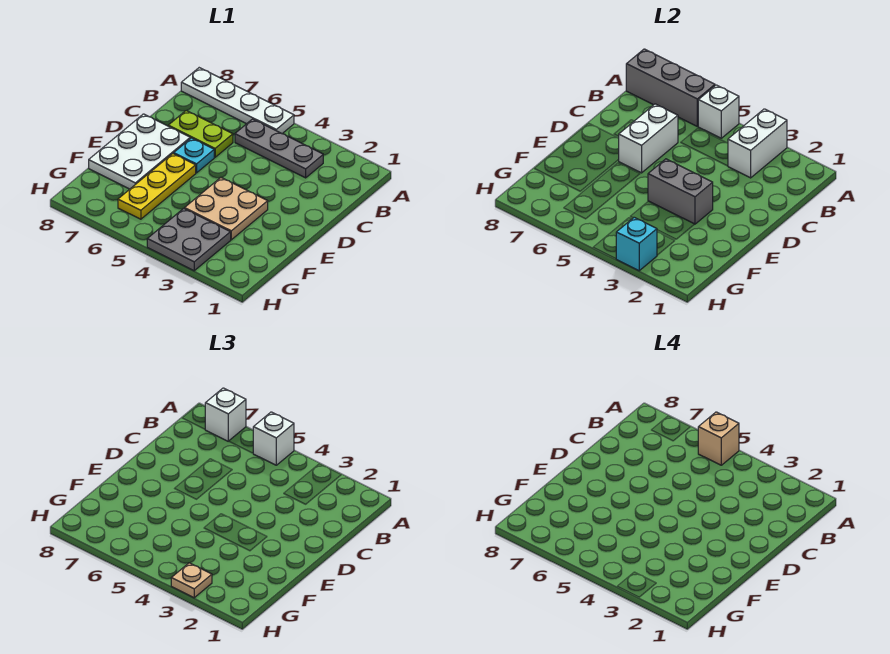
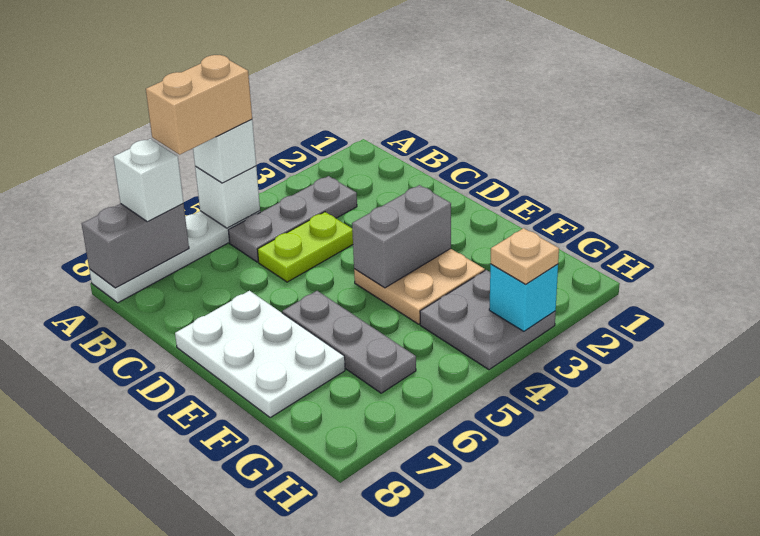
white 1x2 brick [728,109,787,178] -> none
tan 1x1 brick [698,412,739,465] -> tan 1x2 brick [146,55,252,155]
grey 1x3 brick [626,49,715,126] -> grey 1x2 brick [82,204,189,288]
lime 1x2 plate [168,111,233,157] -> lime 1x2 plate moved to [257,212,353,282]
white 1x2 brick [619,104,678,173] -> none
cyan 1x1 plate [174,138,214,173] -> none
yellow 1x3 plate [118,154,196,219] -> grey 1x3 plate [282,291,416,393]

